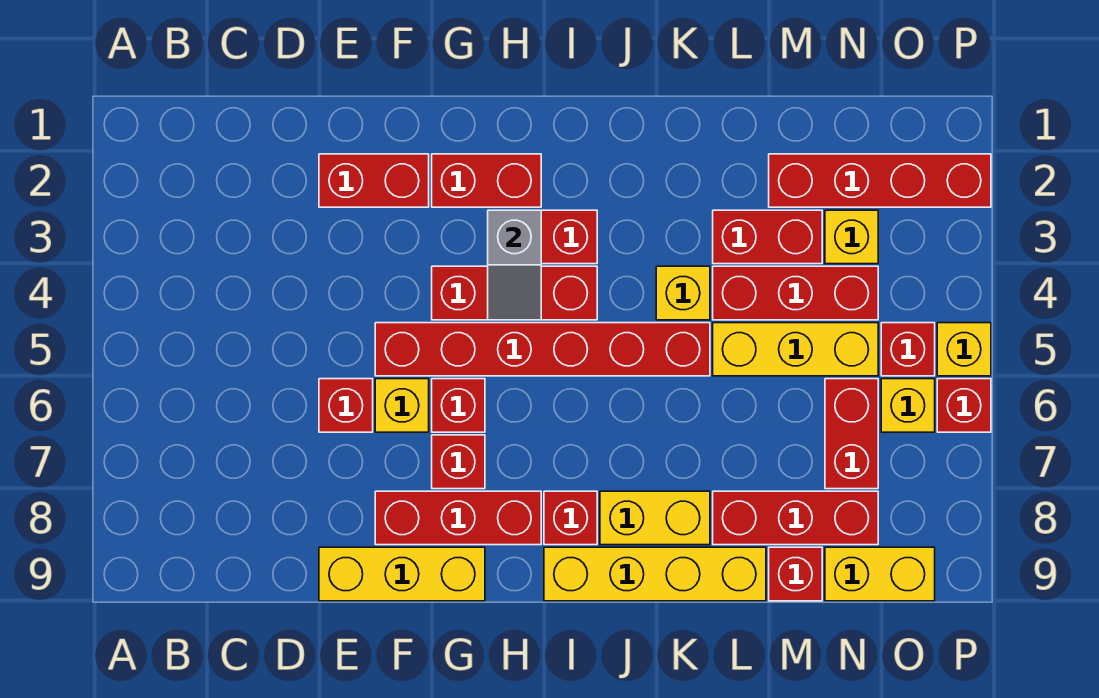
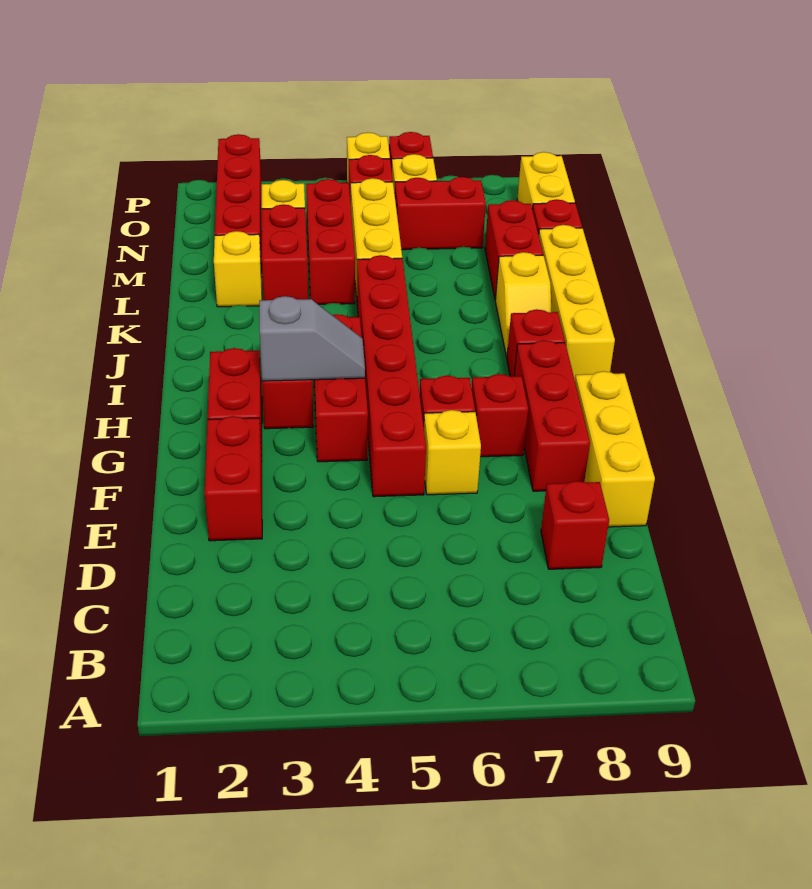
red 1x1 brick [319,379,373,432] -> red 1x1 brick moved to [541,481,609,569]
yellow 1x2 brick [600,491,710,545] -> yellow 1x2 slope [495,252,552,357]
yellow 1x1 brick [656,266,710,320] -> yellow 1x1 brick moved to [214,231,262,307]
red 1x3 brick [713,491,878,545] -> red 1x2 brick [485,200,543,300]

